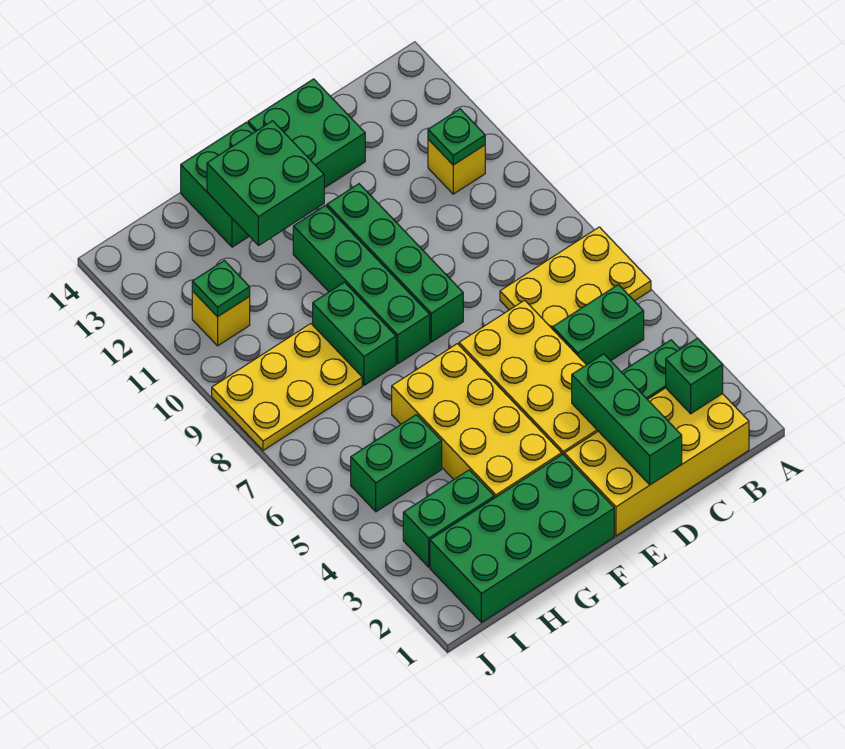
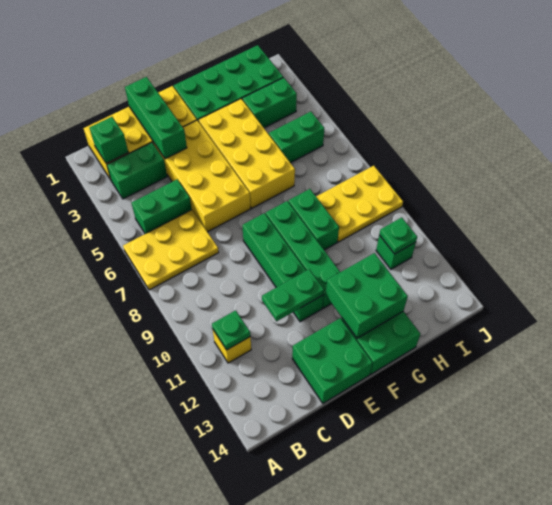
none -> green 1x2 plate [262,269,324,321]
yellow 1x1 brick [192,291,250,346] -> green 1x1 brick [376,235,416,269]

